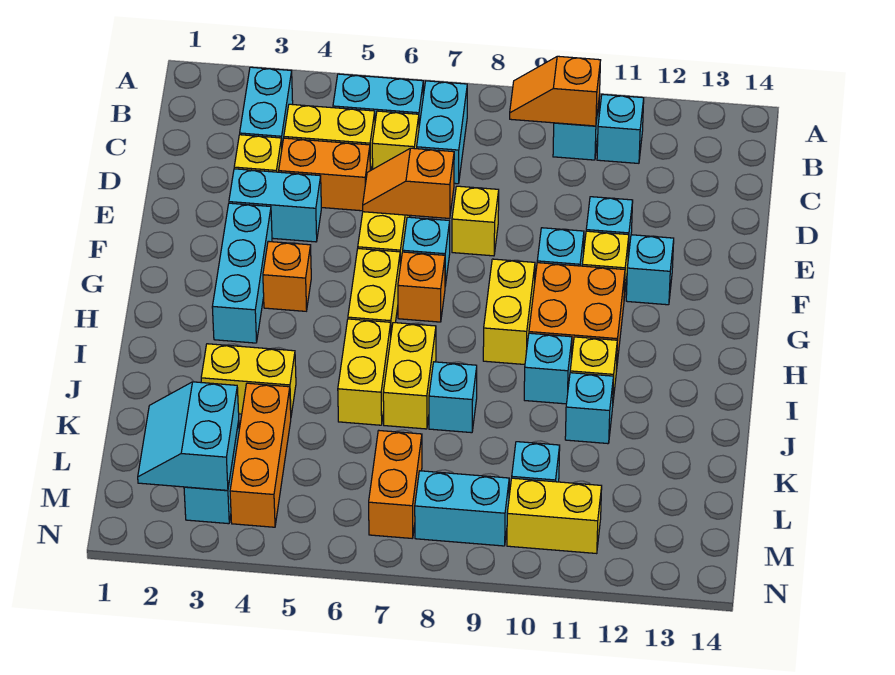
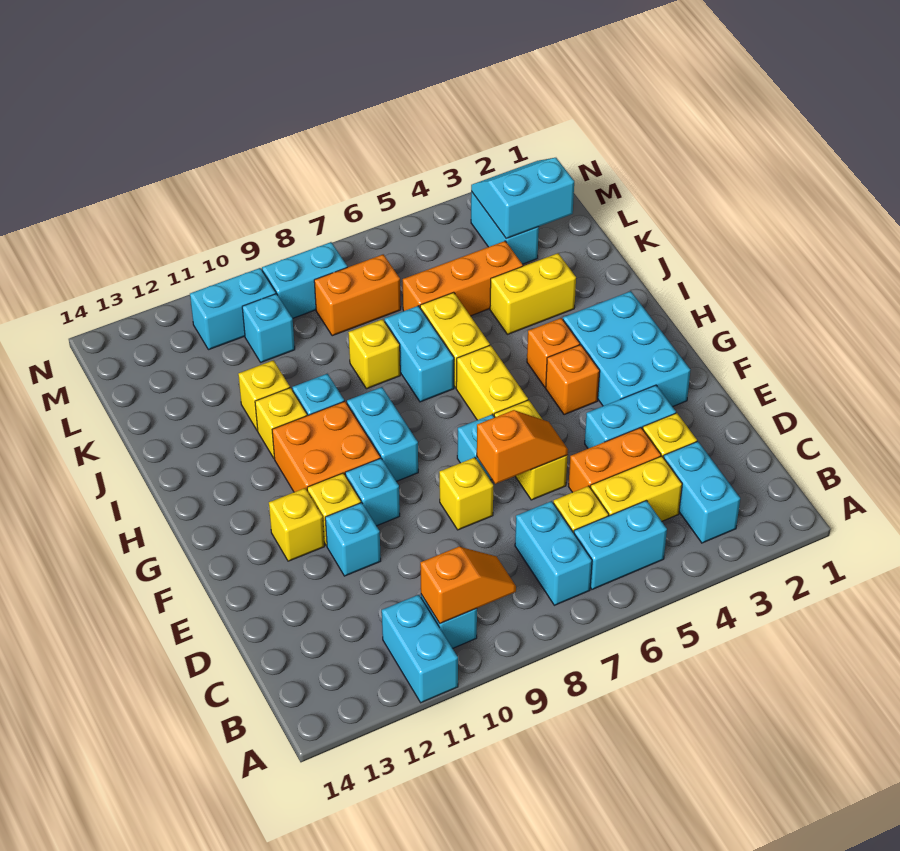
cyan 1x1 brick [597,94,644,163] -> cyan 1x2 brick [382,595,458,703]
cyan 1x3 brick [212,203,272,343] -> cyan 2x3 brick [563,291,690,407]
cyan 1x1 brick [626,235,674,305] -> yellow 1x1 brick [269,488,324,561]
orange 1x1 brick [398,252,445,322] -> orange 1x1 brick moved to [527,318,580,387]
yellow 1x2 brick [483,259,535,365] -> cyan 1x2 brick [347,387,418,481]
yellow 1x2 brick [383,323,436,429] -> cyan 1x2 brick [385,306,454,402]
cyan 1x1 brick [429,362,477,433] -> yellow 1x1 brick [348,319,400,389]
cyan 1x1 brick [565,373,613,444] -> yellow 1x1 brick [238,360,290,431]
orange 1x3 brick [230,383,291,527] -> orange 1x3 brick turned to [403,241,523,316]
cyan 2x2 slope [138,382,239,490] -> cyan 2x2 slope turned to [471,158,574,239]
orange 1x2 brick [369,431,422,538] -> orange 1x2 brick turned to [314,254,401,336]
yellow 1x2 brick [507,478,602,554] -> cyan 1x2 brick [190,268,276,350]

